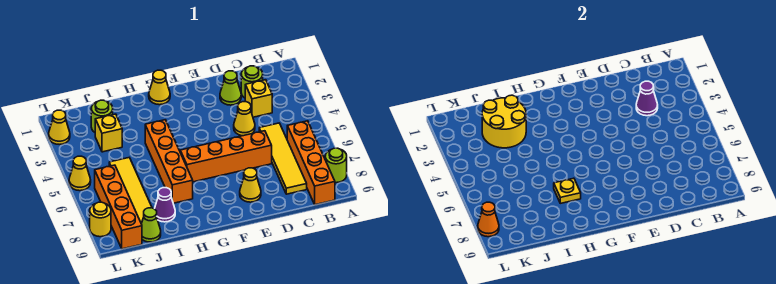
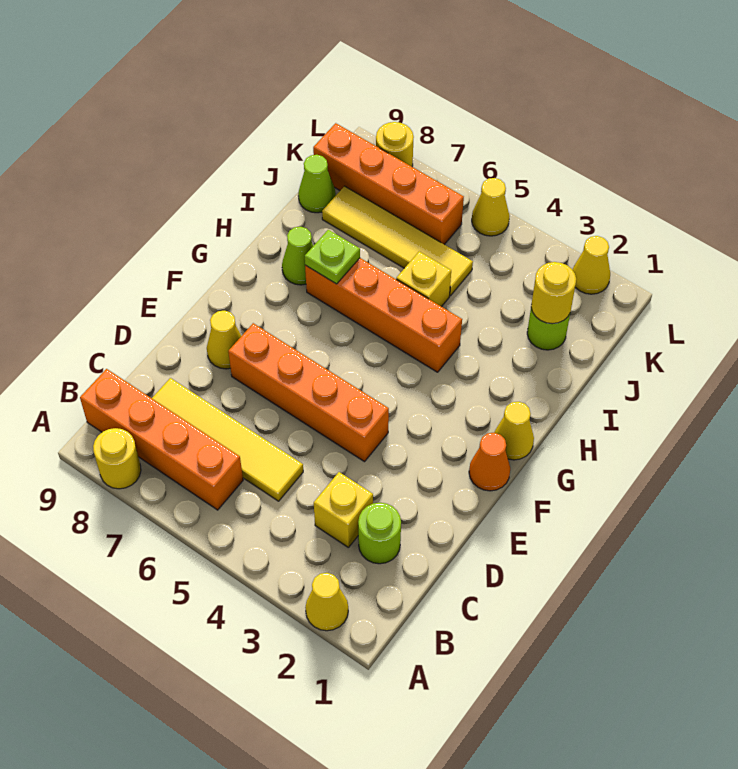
lime 1x1 round brick [325,148,347,183] -> yellow 1x1 round brick [93,428,141,489]
purple 1x1 cone [636,81,658,116] -> none
lime 1x1 cone [220,71,241,105] -> lime 1x1 cone moved to [282,227,313,285]
yellow 1x1 cone [234,102,255,136] -> yellow 1x1 cone moved to [305,573,348,631]
orange 1x4 brick [180,131,272,182] -> orange 1x4 brick turned to [228,323,389,462]
yellow 1x1 plate [554,178,581,203] -> lime 1x1 plate [305,230,360,284]
yellow 2x2 round brick [482,95,526,148] -> yellow 1x1 round brick [531,262,576,324]
purple 1x1 cone [155,188,175,222] -> none
yellow 1x1 brick [95,114,122,152] -> yellow 1x1 brick moved to [396,251,451,307]
orange 1x1 cone [478,202,499,237] -> orange 1x1 cone moved to [469,433,510,491]

